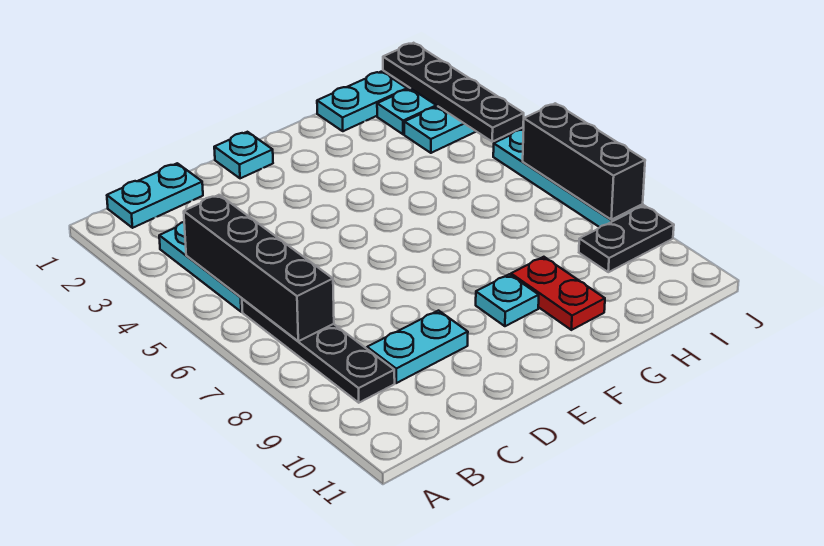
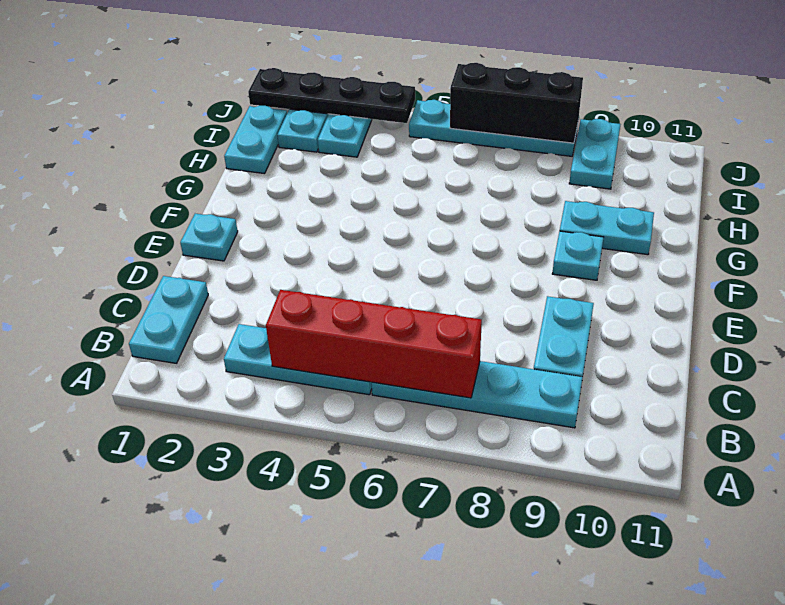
black 1x4 brick [184,195,334,341] -> red 1x4 brick [266,290,482,398]
black 1x4 plate [242,299,395,403] -> cyan 1x4 plate [372,361,583,428]
red 1x2 plate [511,257,605,330] -> cyan 1x2 plate [560,201,654,255]
black 1x2 plate [579,206,674,272] -> cyan 1x2 plate [569,119,621,189]

